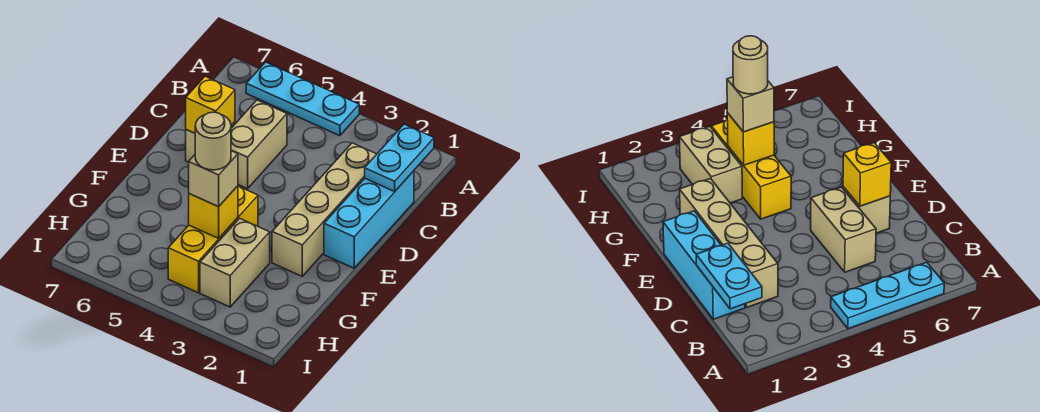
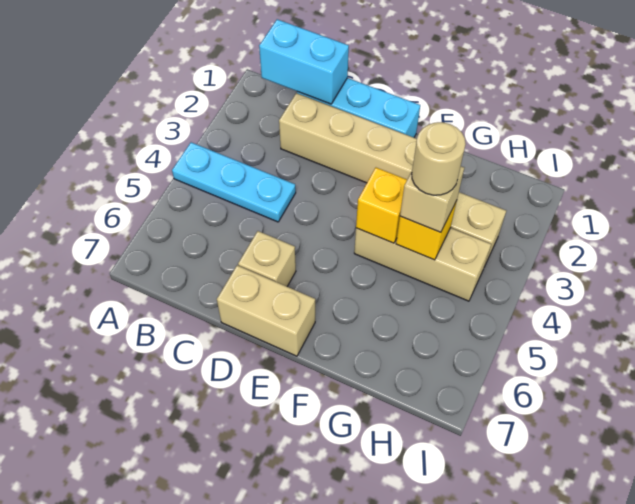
cyan 1x3 plate [246,62,359,136] -> cyan 1x3 plate turned to [172,142,296,222]
cyan 1x2 plate [365,124,434,192] -> cyan 1x2 brick [259,19,349,104]
tan 1x2 brick [231,100,287,189] -> tan 1x2 brick moved to [217,265,315,356]
yellow 1x1 brick [186,76,235,133] -> yellow 1x1 brick moved to [356,168,407,243]
yellow 1x3 brick [168,186,258,293] -> tan 1x3 brick [354,228,491,301]

